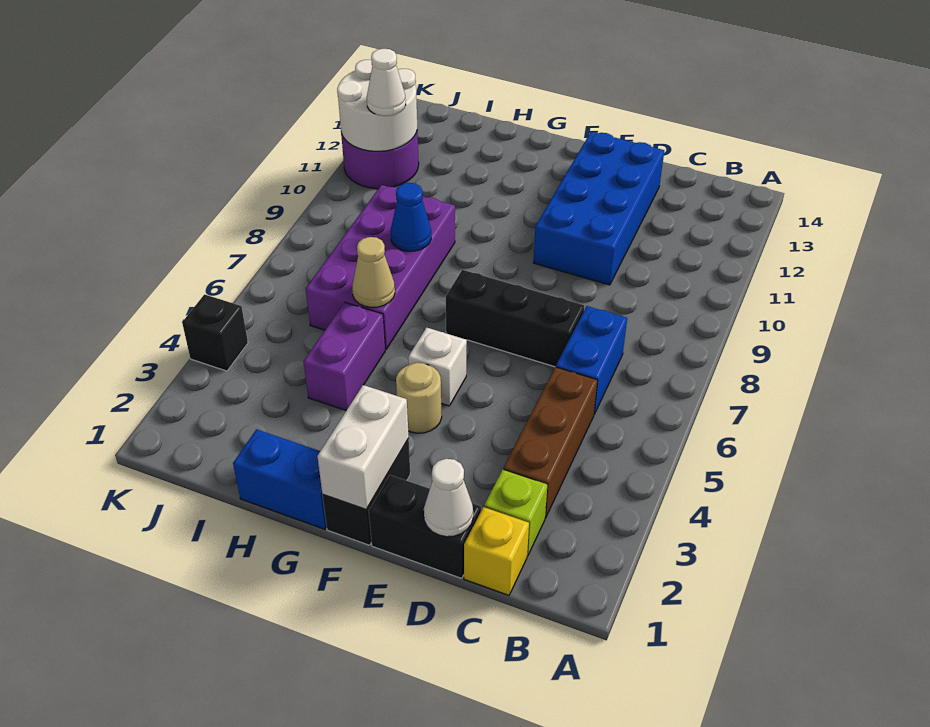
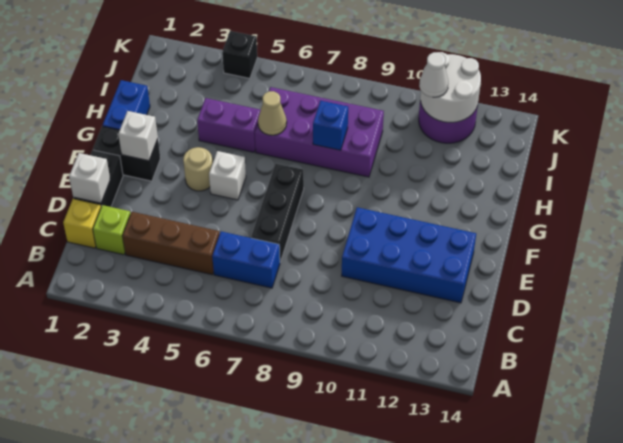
white 1x1 cone [424,459,473,537] -> white 1x1 brick [69,153,110,203]
white 1x2 brick [317,385,409,509] -> white 1x1 brick [118,111,158,161]
blue 1x1 cone [391,183,431,251] -> blue 1x1 brick [313,101,348,150]

